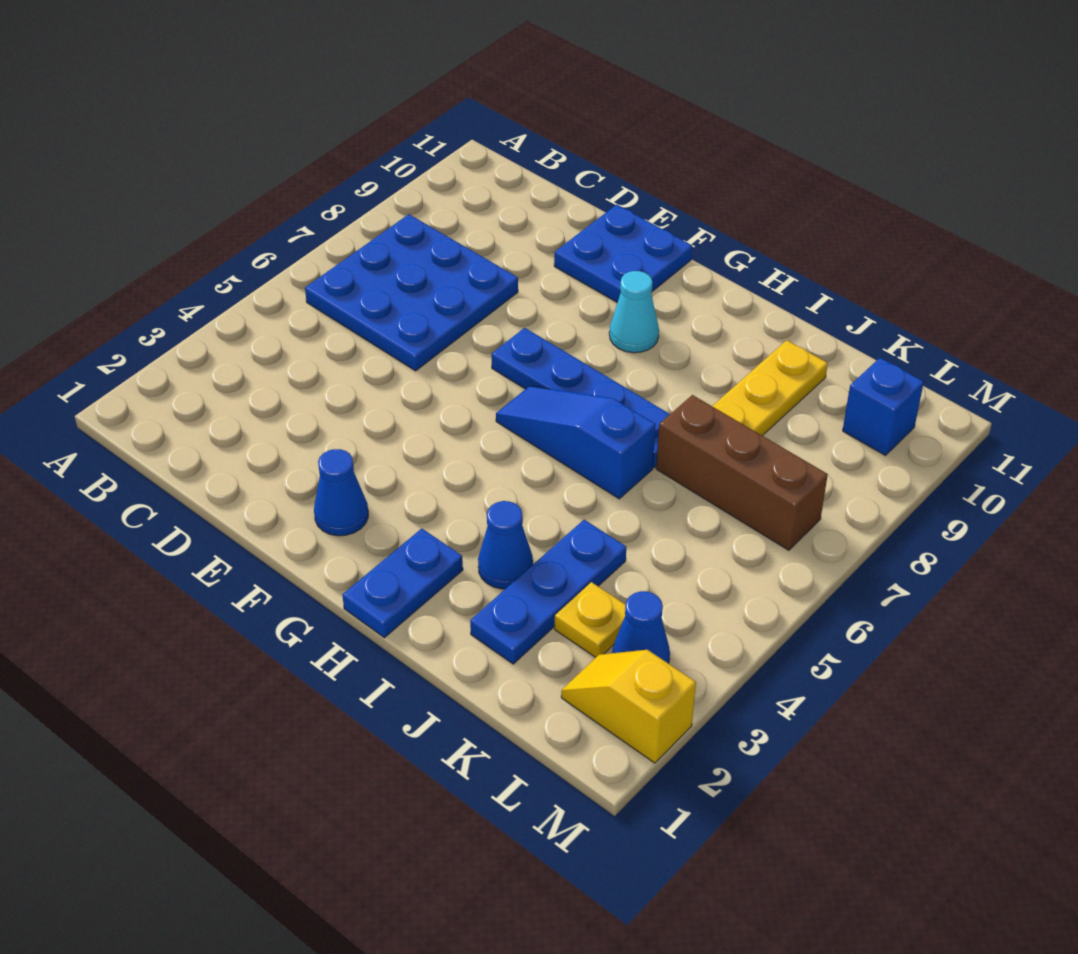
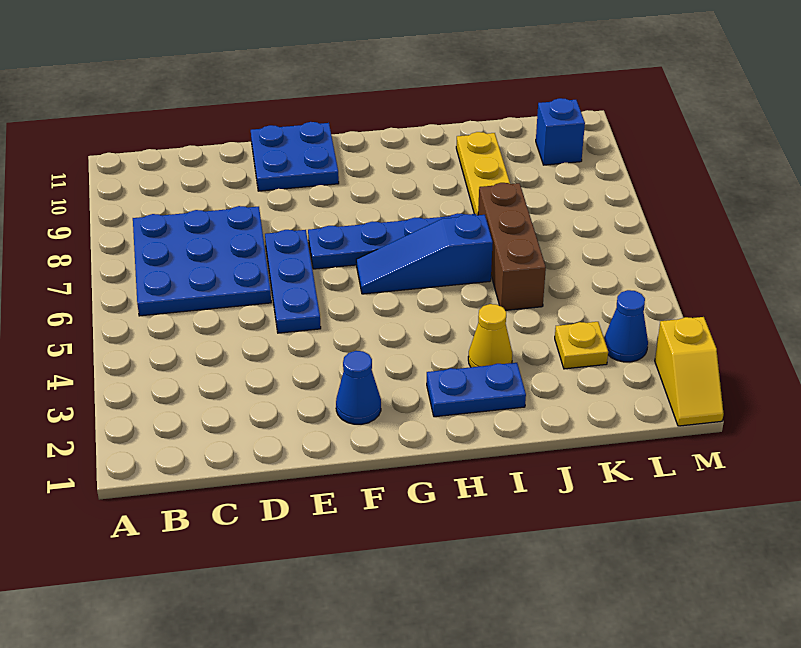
cyan 1x1 cone [609,271,659,353] -> none
blue 1x2 plate [342,529,463,638] -> blue 1x2 plate turned to [427,363,526,417]
blue 1x1 cone [478,501,533,589] -> yellow 1x1 cone [468,304,512,367]
blue 1x3 plate [470,520,626,664] -> blue 1x3 plate moved to [265,230,321,333]
brown 1x3 brick [656,395,828,550] -> brown 1x3 brick turned to [478,183,546,310]
yellow 1x2 slope [561,650,696,763] -> yellow 1x2 slope turned to [655,317,724,426]

